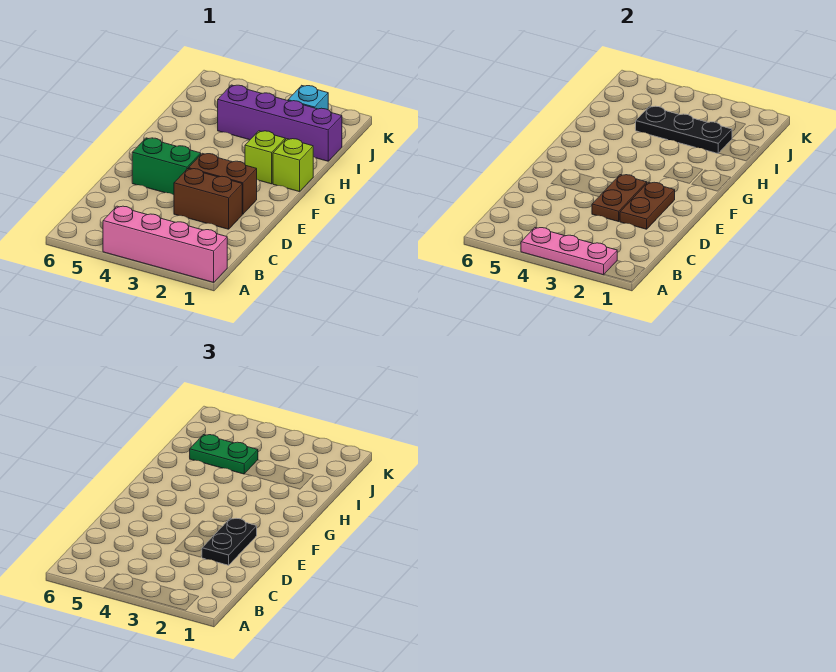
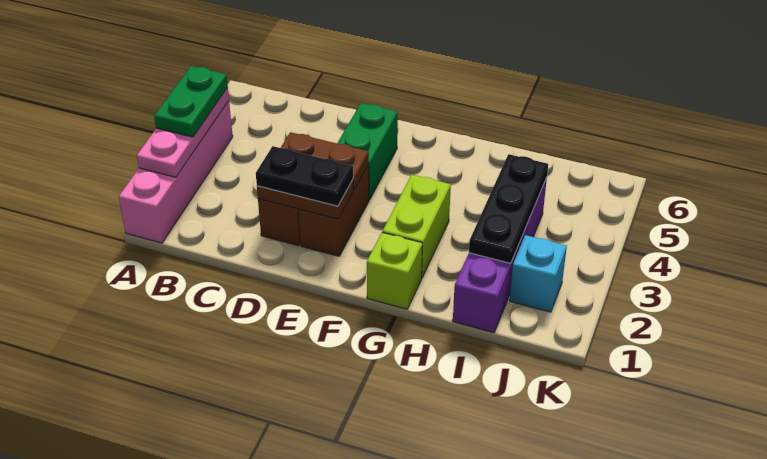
lime 1x1 brick [245,131,285,184] -> lime 1x2 brick [382,175,451,277]
green 1x2 plate [190,435,258,474] -> green 1x2 plate moved to [154,66,228,137]

